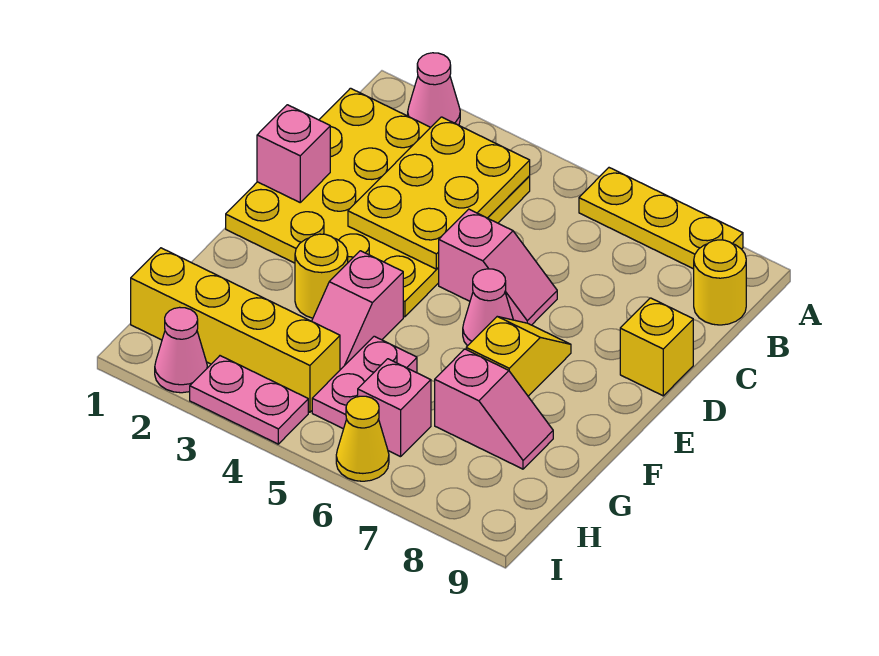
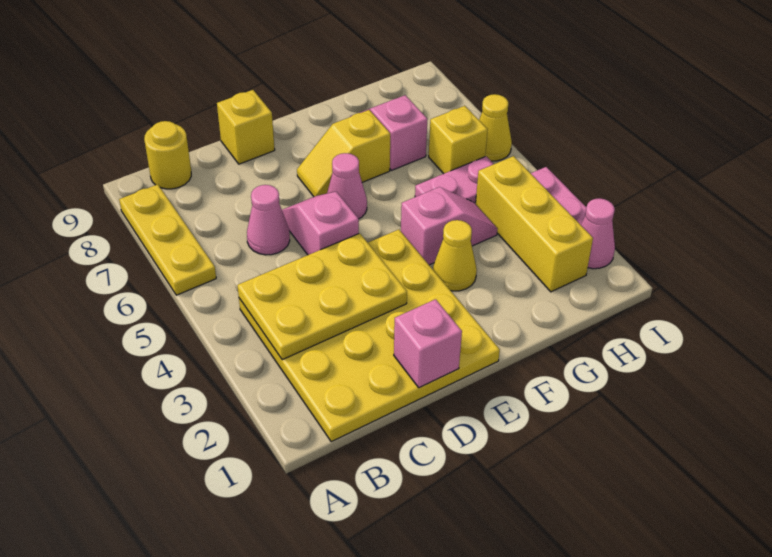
pink 1x1 cone [408,53,460,127] -> pink 1x1 cone moved to [247,185,290,255]
yellow 1x1 round brick [295,234,348,318] -> yellow 1x1 cone [433,220,477,291]
yellow 1x4 brick [131,248,340,412] -> yellow 1x3 brick [476,156,593,292]
pink 1x1 brick [358,359,431,457] -> yellow 1x1 brick [429,106,488,174]

